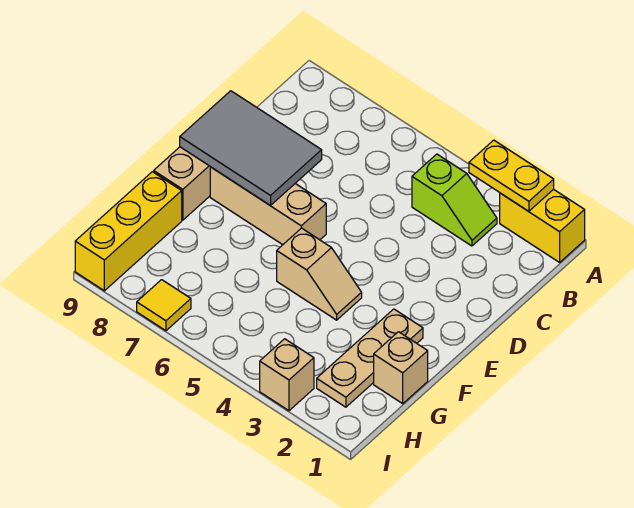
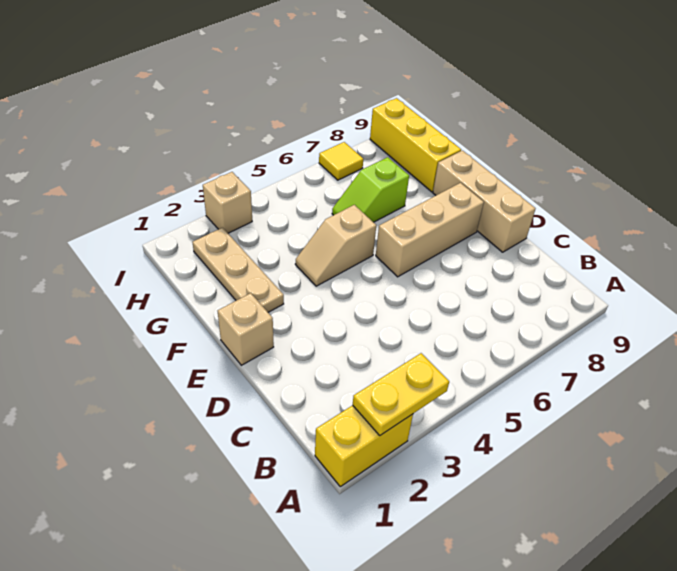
lime 1x2 slope [412,154,497,246] -> lime 1x2 slope moved to [332,157,409,222]
grey 2x3 tile [180,91,322,205] -> none
tan 1x1 brick [374,332,428,404] -> tan 1x1 brick moved to [218,293,274,365]

